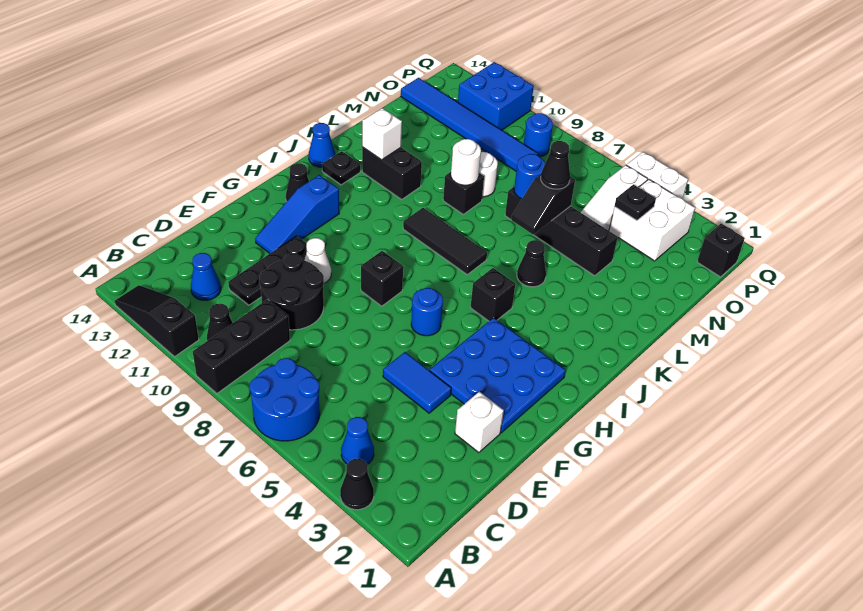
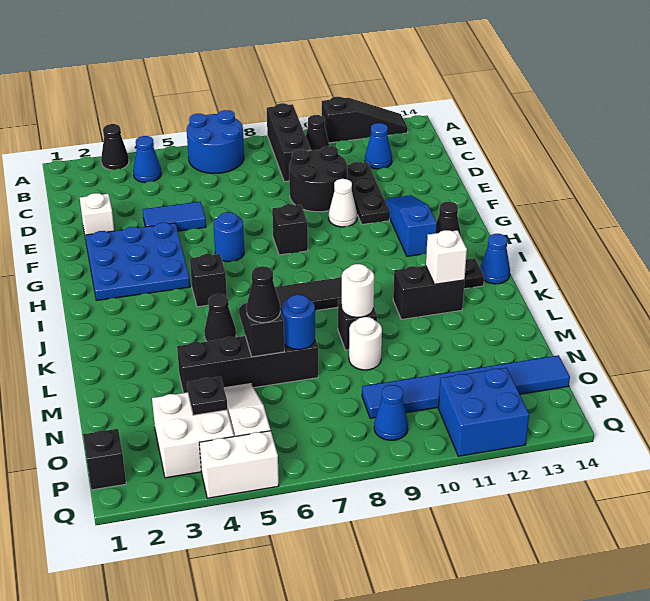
blue 1x1 round brick [524,113,553,157] -> blue 1x1 cone [374,385,408,440]

